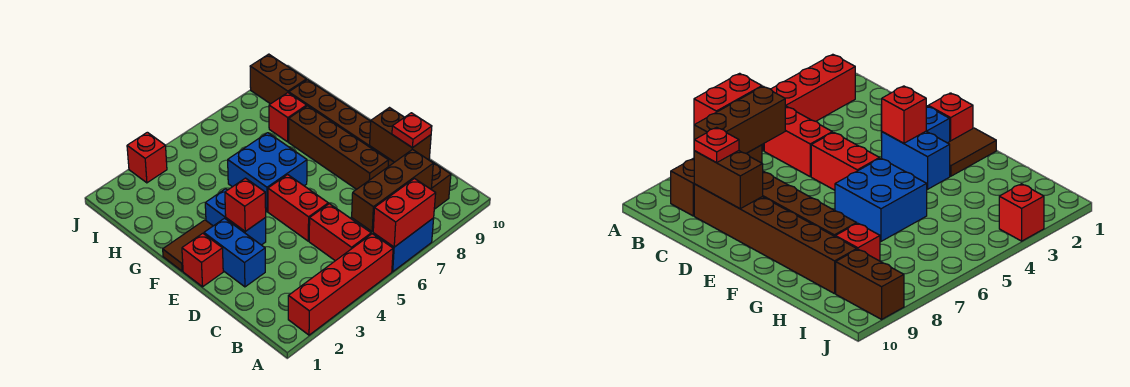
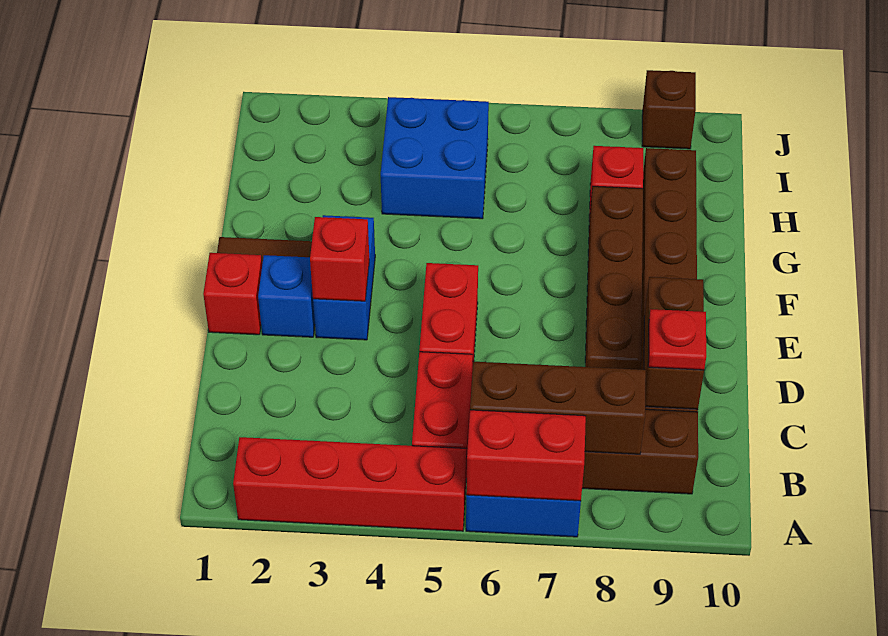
blue 1x2 brick [204,218,265,287] -> blue 1x1 brick [258,255,315,337]
blue 2x2 brick [228,133,307,212] -> blue 2x2 brick moved to [381,97,489,219]
brown 1x2 brick [250,54,306,104] -> brown 1x1 brick [642,70,696,149]
red 1x1 brick [127,132,167,183] -> none

